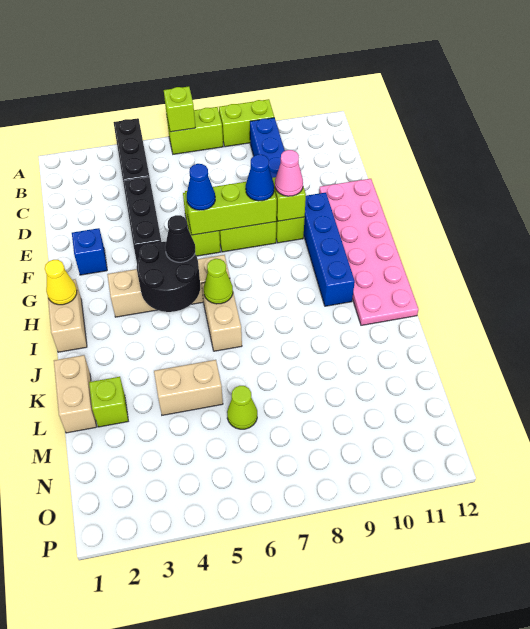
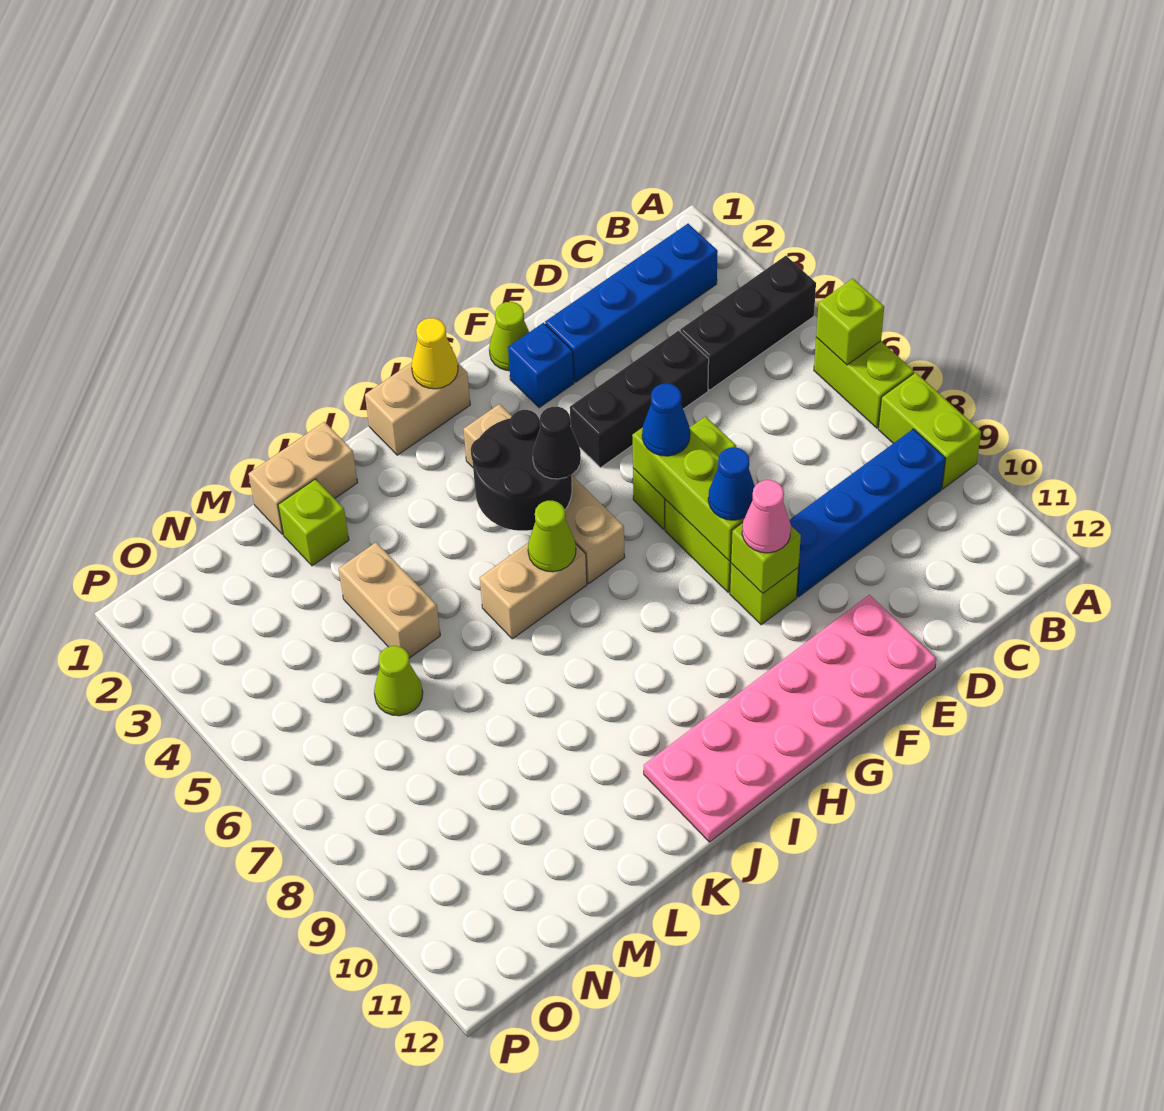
none -> lime 1x1 cone [489,302,529,371]
blue 1x4 brick [304,193,355,306] -> blue 1x4 brick moved to [545,224,718,382]

